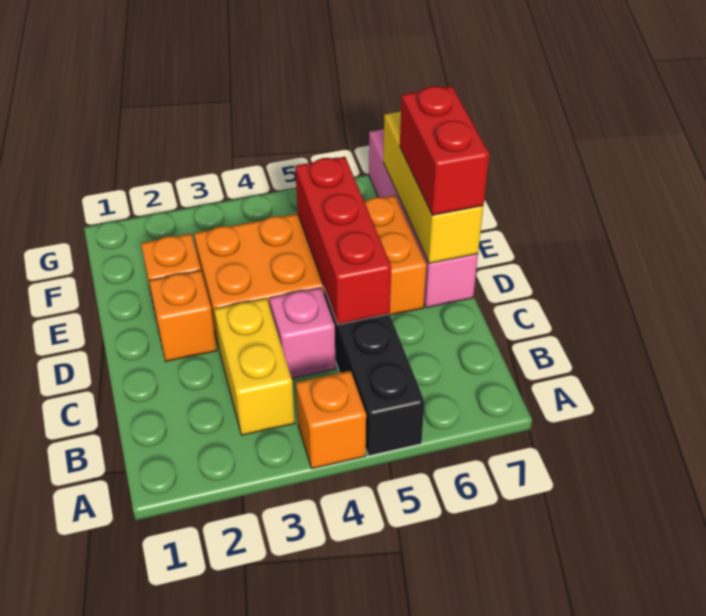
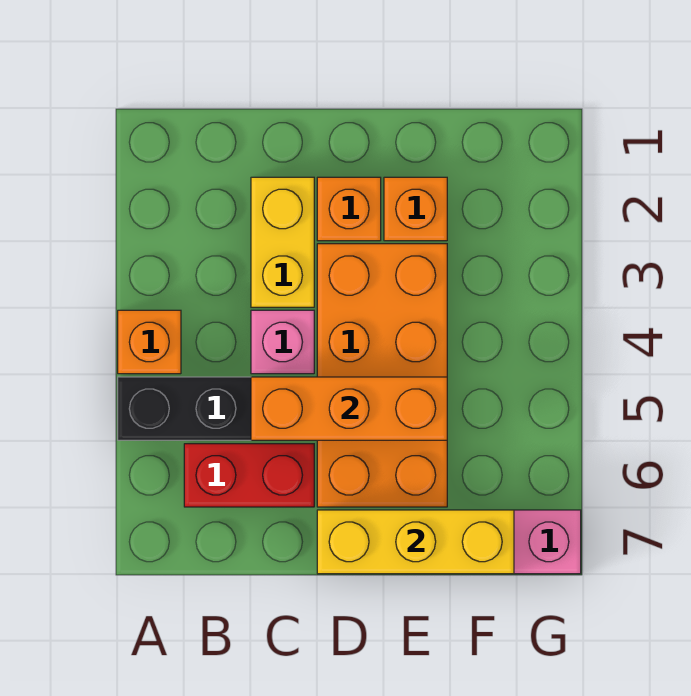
yellow 1x2 brick [214,298,295,435] -> yellow 1x2 brick turned to [251,177,314,307]
red 1x3 brick [295,157,391,325] -> orange 1x3 brick [251,377,447,440]
red 1x2 brick [400,86,489,215] -> red 1x2 brick moved to [184,444,314,507]

